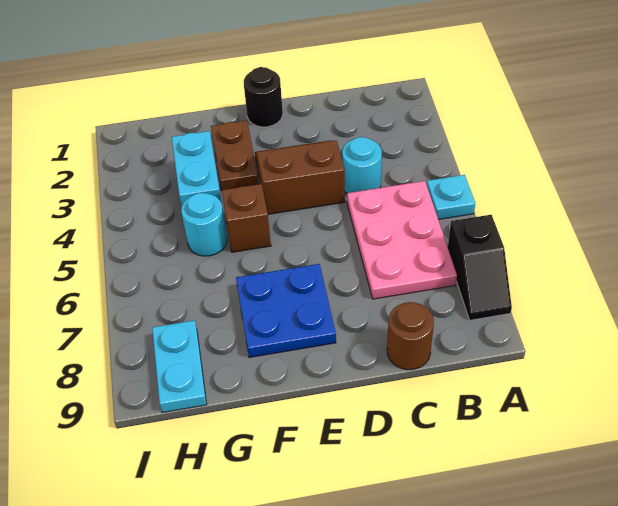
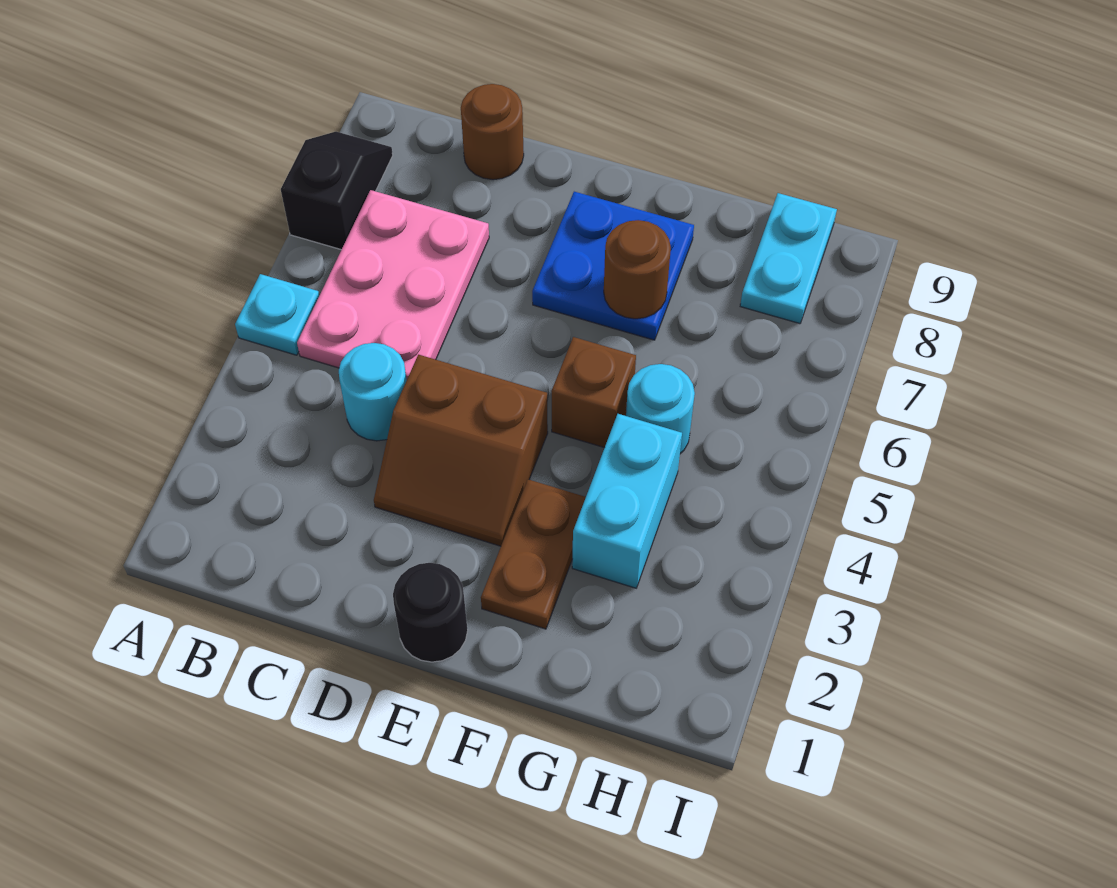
none -> brown 1x1 round brick [604,220,671,319]

